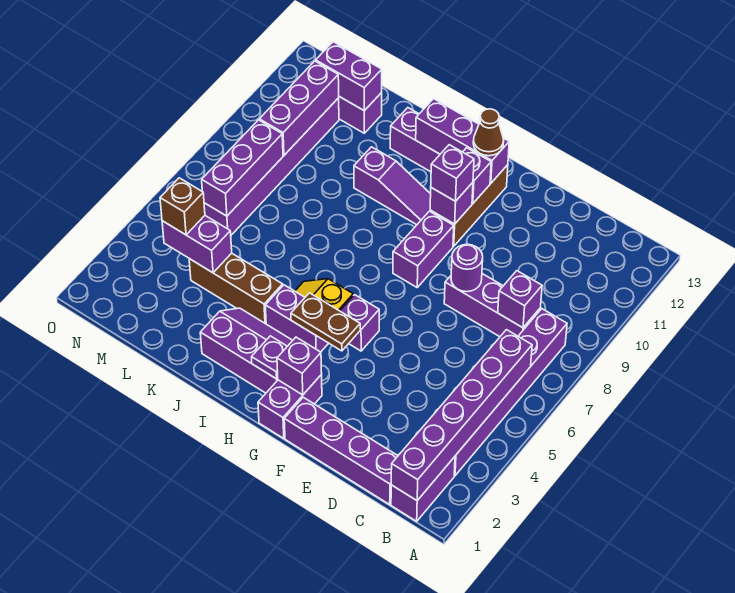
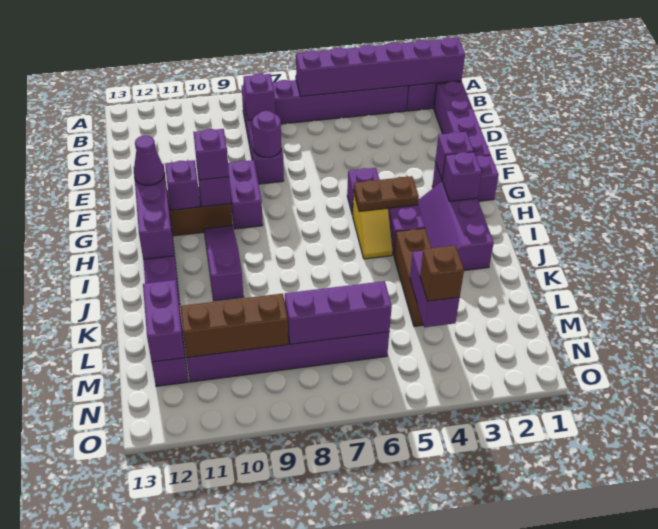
brown 1x2 plate [291,293,360,351] -> brown 1x2 plate turned to [353,176,419,212]
purple 1x2 brick [393,211,454,287] -> purple 1x2 brick turned to [228,160,263,229]
brown 1x1 cone [473,109,504,156] -> purple 1x1 cone [134,135,165,185]
purple 1x1 plate [252,336,287,379] -> purple 1x1 brick [442,152,482,201]
purple 1x3 brick [259,61,339,155] -> brown 1x3 brick [180,294,288,357]

